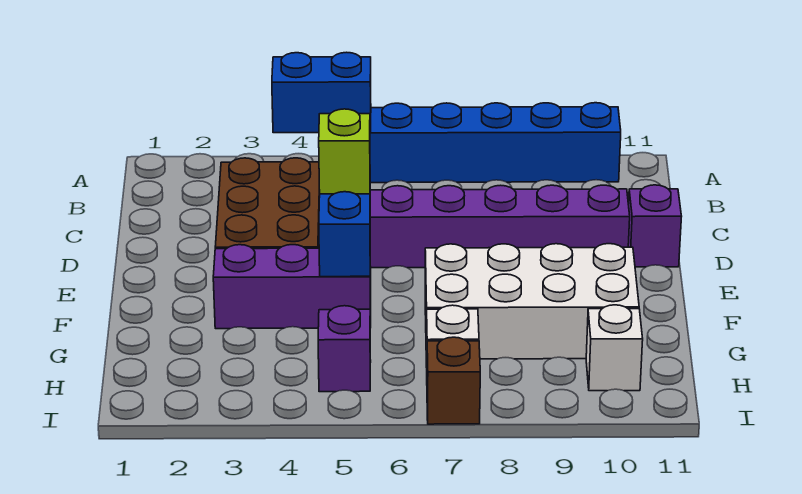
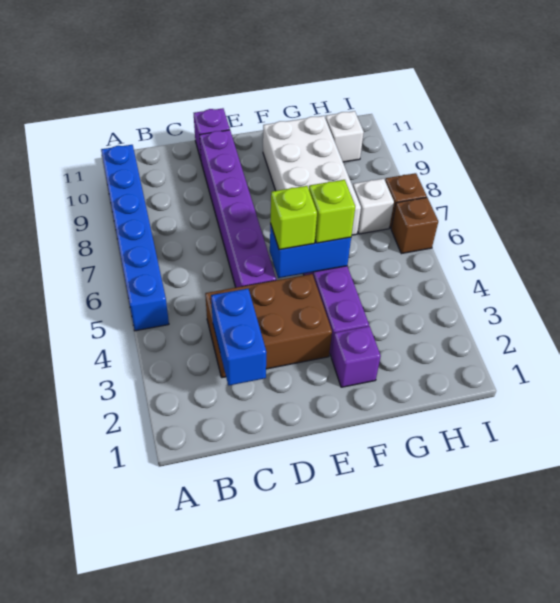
blue 1x2 brick [272,52,371,133] -> blue 1x2 brick moved to [211,289,267,385]
none -> lime 1x1 brick [309,180,355,243]
purple 1x1 brick [318,306,371,392] -> purple 1x1 brick moved to [331,326,381,387]
none -> brown 1x1 brick [391,197,438,254]

